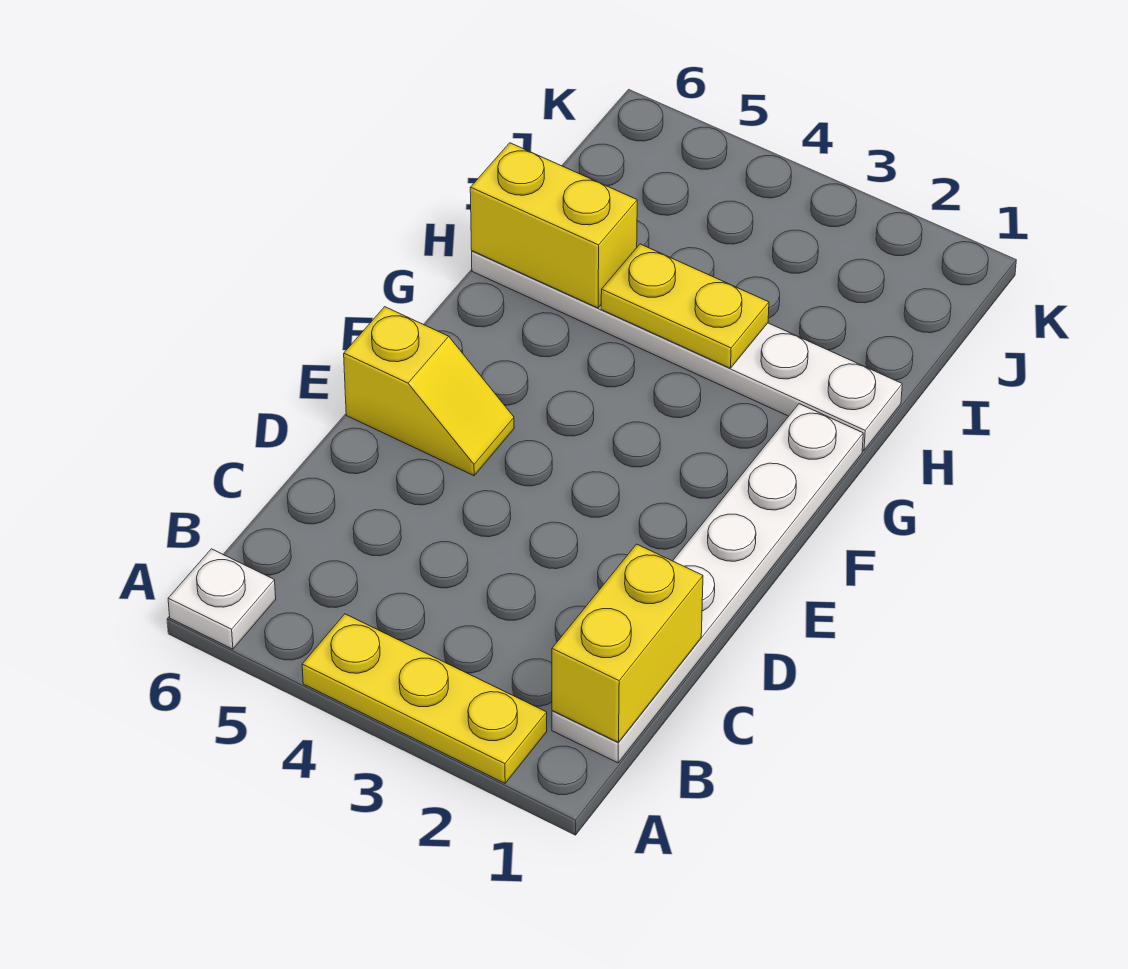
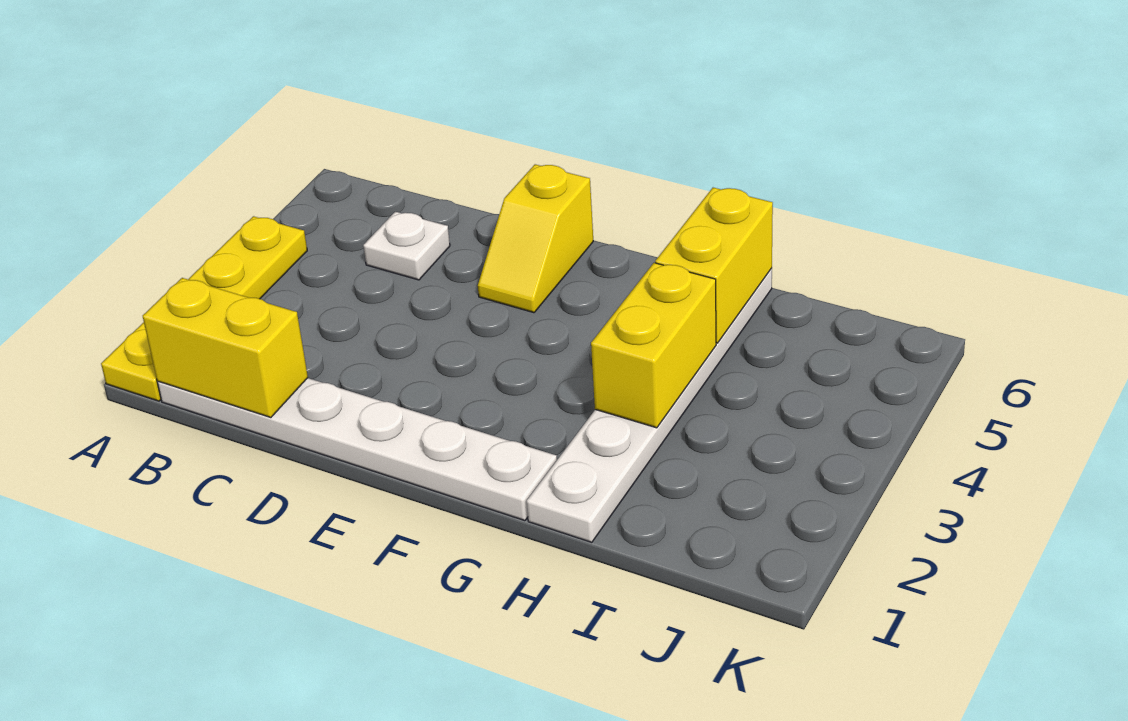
yellow 1x3 plate [302,614,547,783] -> yellow 1x4 plate [101,216,307,401]
white 1x1 plate [168,549,276,649] -> white 1x1 plate moved to [363,212,450,280]
yellow 1x2 plate [601,244,769,368] -> yellow 1x2 brick [591,263,716,428]

